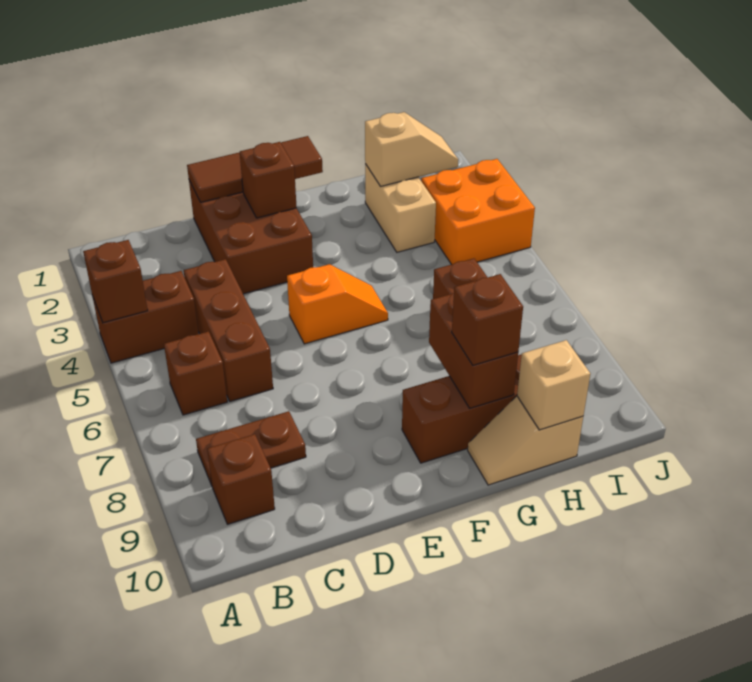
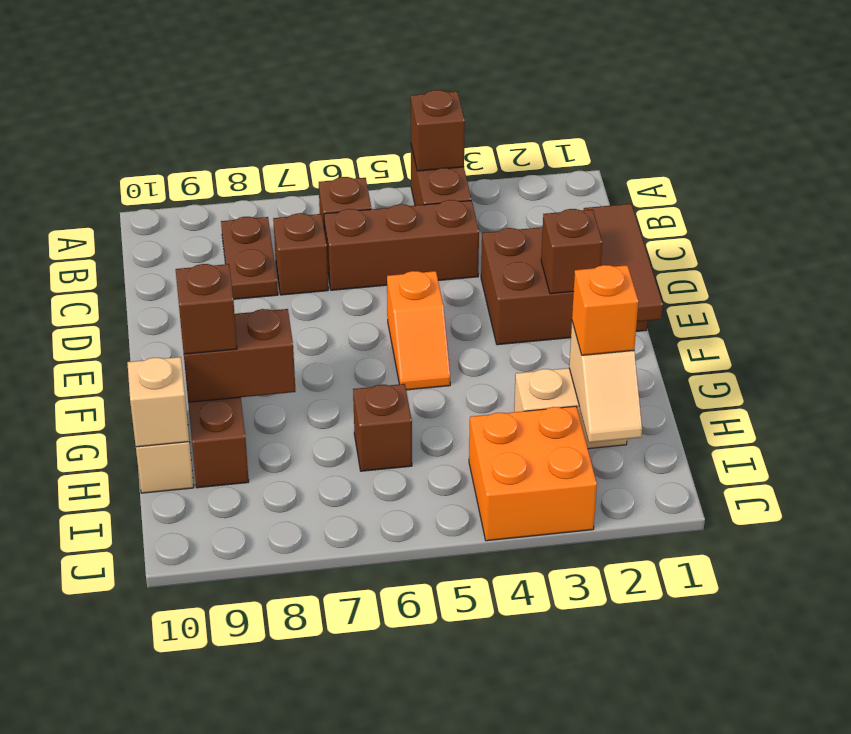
brown 1x1 brick [207,434,275,524] -> brown 1x1 brick moved to [273,213,328,295]
none -> orange 1x1 brick [572,265,638,355]

